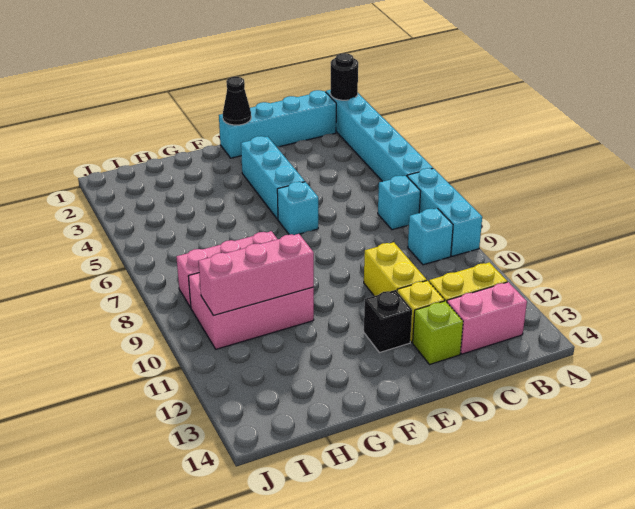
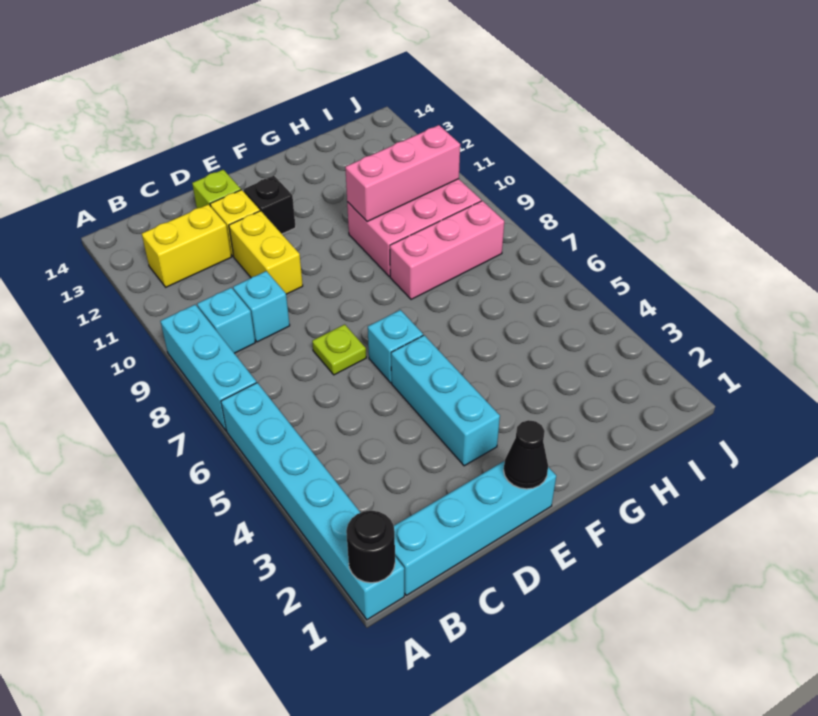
cyan 1x1 brick [378,176,421,230] -> cyan 1x1 brick moved to [233,271,290,342]
pink 1x2 brick [447,282,527,354] -> none
none -> lime 1x1 plate [312,324,366,375]

